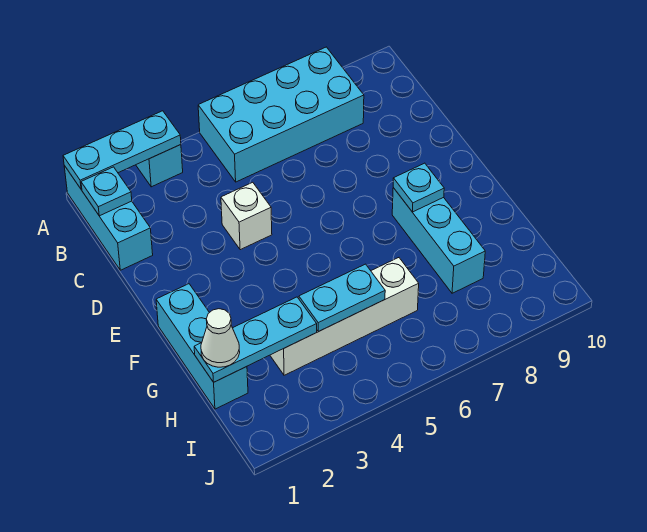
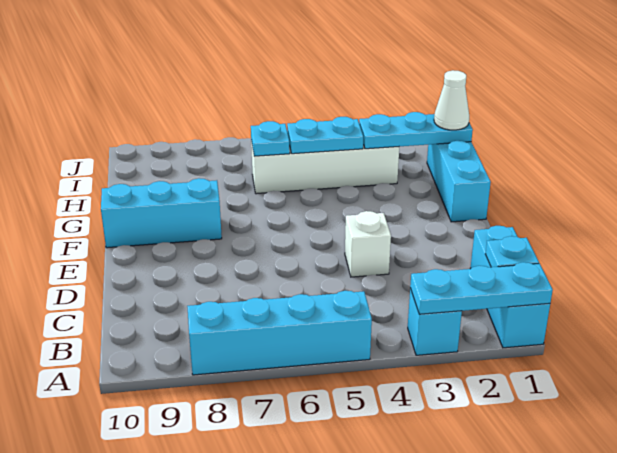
cyan 2x4 brick [198,47,364,182] -> cyan 1x4 brick [187,291,372,375]
cyan 1x3 brick [392,188,485,293] -> cyan 1x3 brick turned to [101,178,222,248]
cyan 1x1 plate [393,163,444,212] -> cyan 1x1 plate moved to [251,121,290,156]

